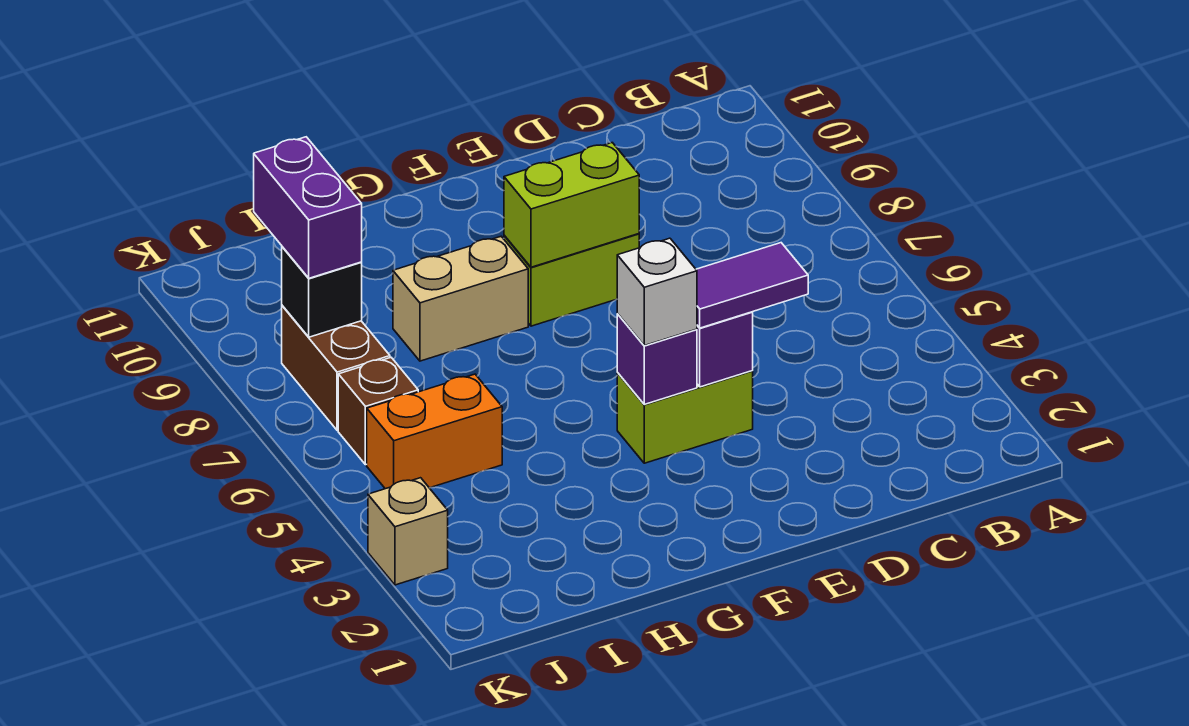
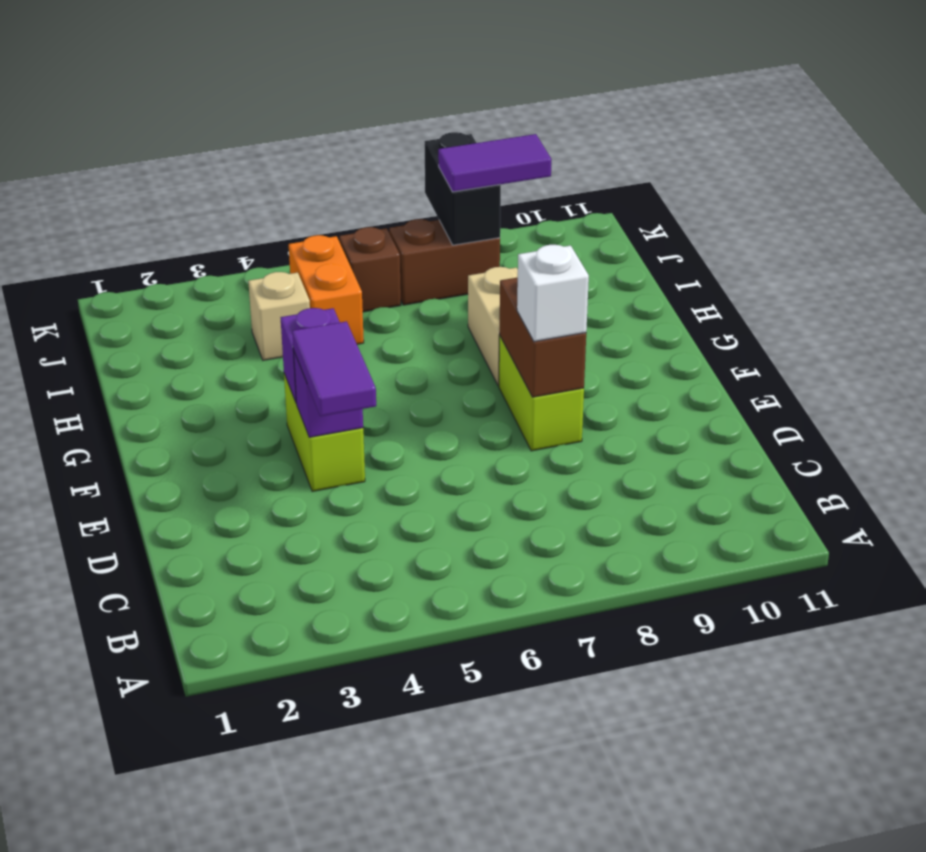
lime 1x2 brick [504,143,639,267] -> brown 1x2 brick [500,277,586,397]
white 1x1 brick [617,238,697,346] -> white 1x1 brick moved to [517,245,589,342]
black 1x1 brick [282,247,362,337] -> black 1x2 brick [425,132,501,245]
purple 1x2 brick [254,137,362,278] -> purple 1x2 tile [438,134,552,192]
tan 1x1 brick [368,478,448,585] -> tan 1x1 brick moved to [248,272,310,360]

